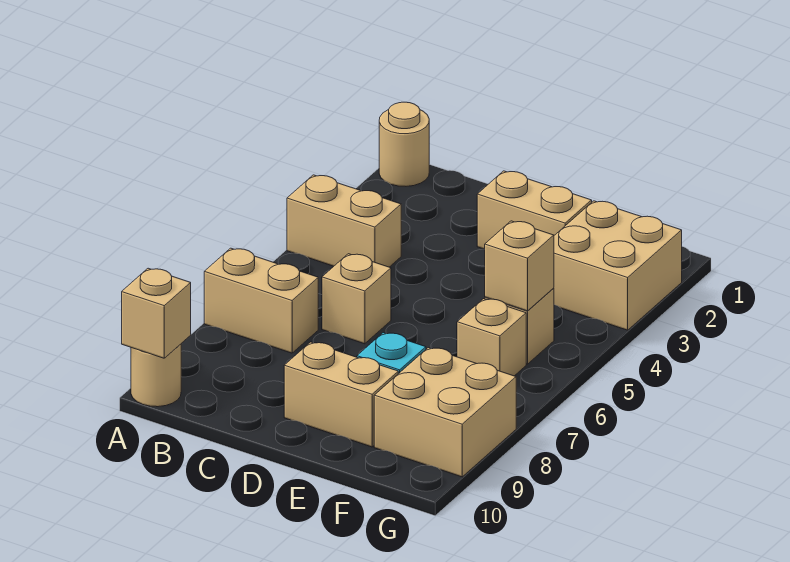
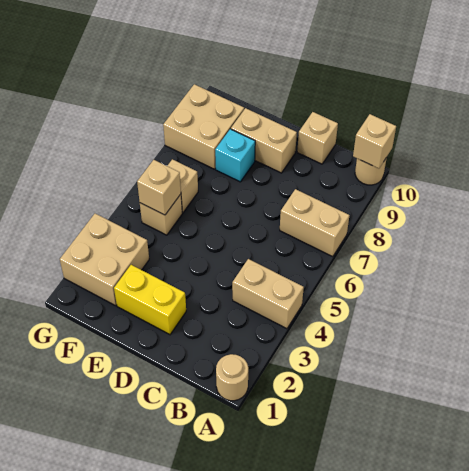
tan 1x1 brick [322,254,391,344] -> tan 1x1 brick moved to [297,112,338,164]
tan 1x2 brick [477,171,592,249] -> yellow 1x2 brick [114,265,186,334]

